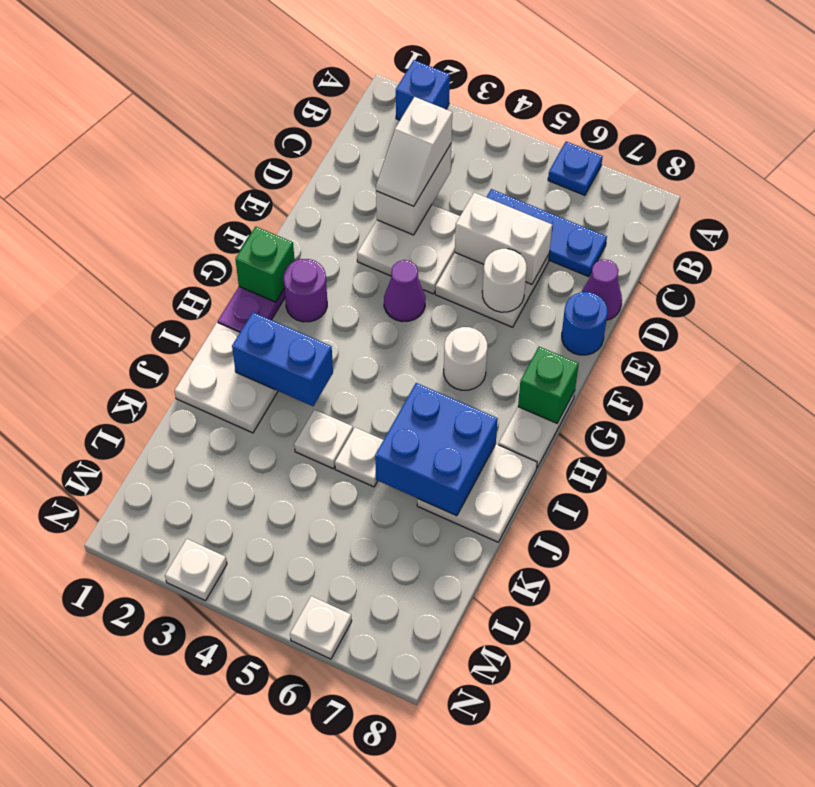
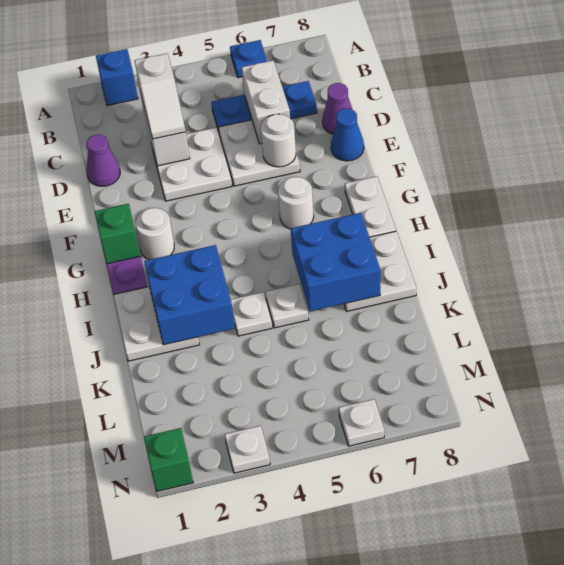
white 1x2 brick [455,193,552,284] -> white 1x2 brick turned to [242,60,290,144]
blue 1x1 round brick [562,292,607,355] -> blue 1x1 cone [331,109,364,161]
purple 1x1 cone [384,260,425,322] -> purple 1x1 cone moved to [87,135,120,186]
purple 1x1 round brick [284,259,327,322] -> white 1x1 round brick [135,208,174,260]
green 1x1 brick [518,347,579,423] -> green 1x1 brick moved to [144,428,193,491]
blue 1x2 brick [232,312,333,406] -> blue 2x2 brick [144,245,235,345]

